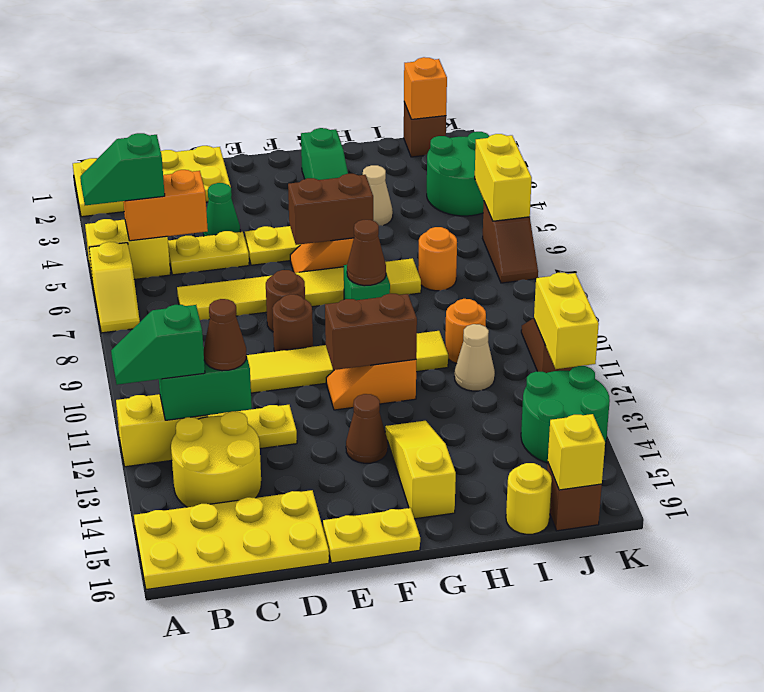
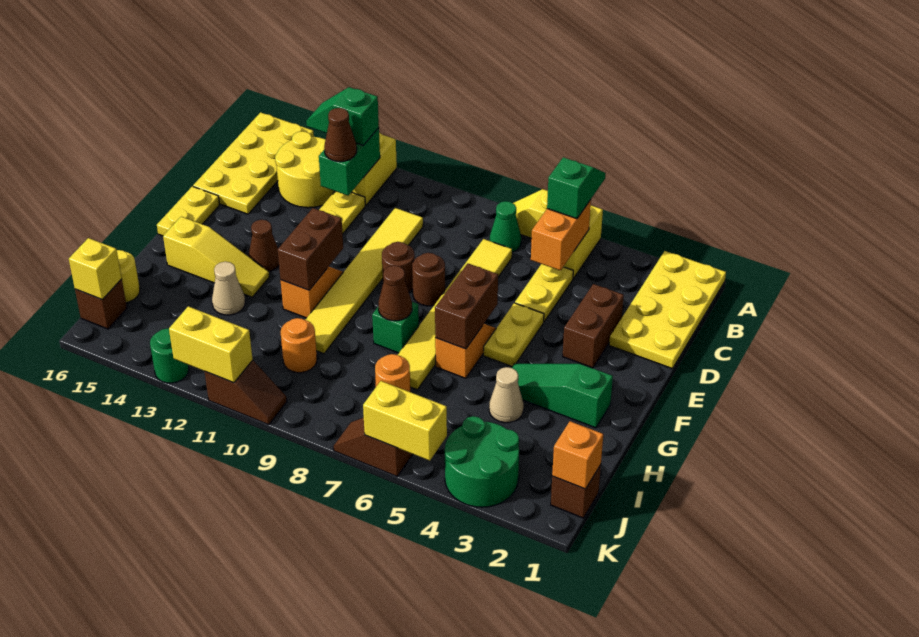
green 1x2 slope [111,305,205,385] -> green 1x2 slope turned to [306,87,379,145]
none -> brown 1x2 brick [563,284,624,368]
green 1x1 cone [203,183,240,236] -> green 1x1 cone moved to [490,201,521,252]
tan 1x1 cone [454,324,495,391] -> tan 1x1 cone moved to [212,262,245,315]
green 2x2 round brick [521,366,610,463] -> green 1x1 round brick [150,328,189,383]

